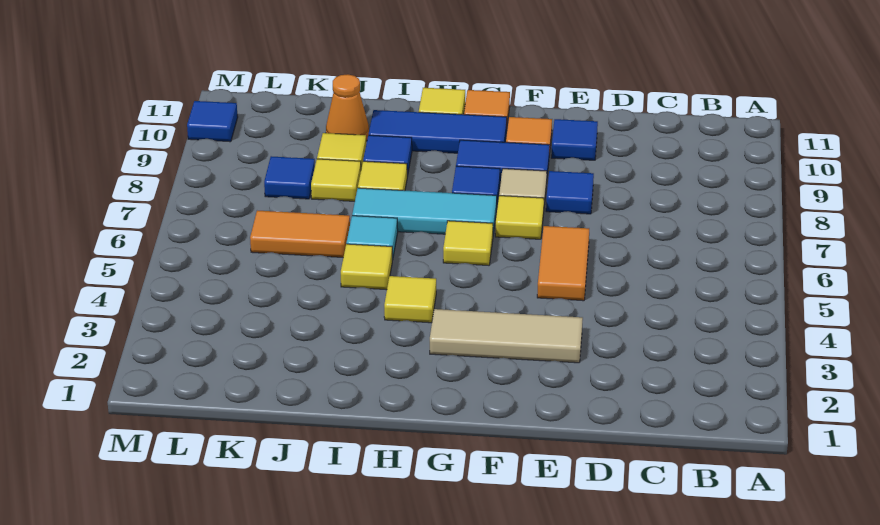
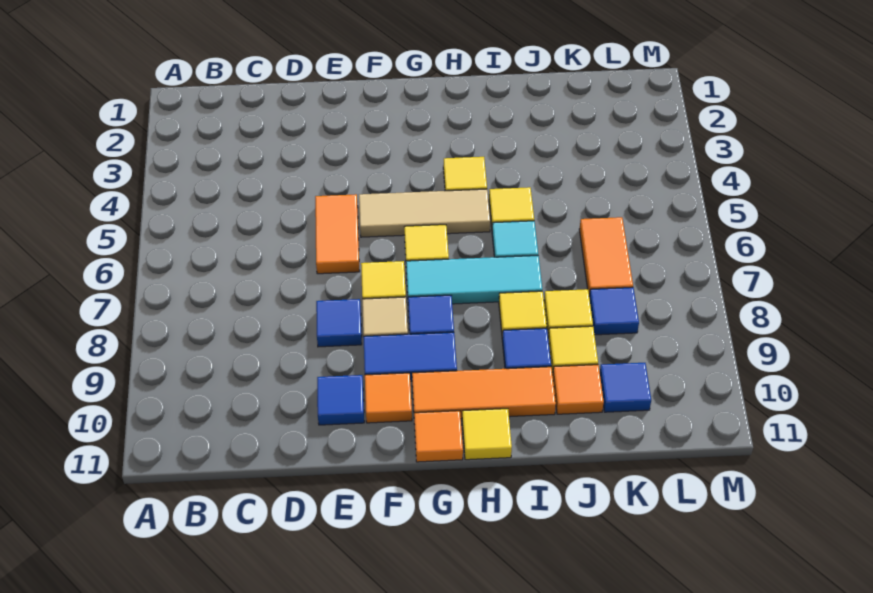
tan 1x3 tile [430,309,583,363] -> tan 1x3 tile moved to [359,189,490,237]
blue 1x3 tile [369,110,507,153] -> orange 1x3 tile [412,367,556,419]
orange 1x2 tile [250,211,350,257] -> orange 1x2 tile turned to [579,217,633,296]
orange 1x1 cone [326,74,369,141] -> orange 1x1 tile [553,365,604,414]
blue 1x1 tile [187,101,238,142] -> blue 1x1 tile moved to [600,363,651,412]

